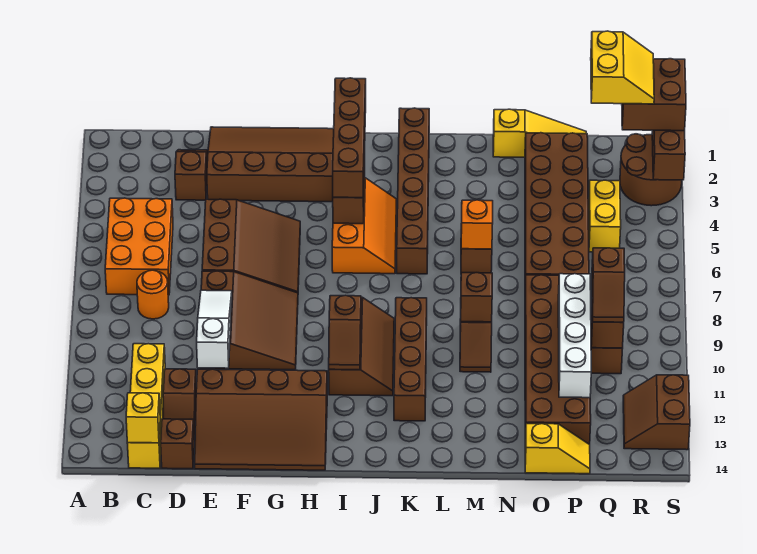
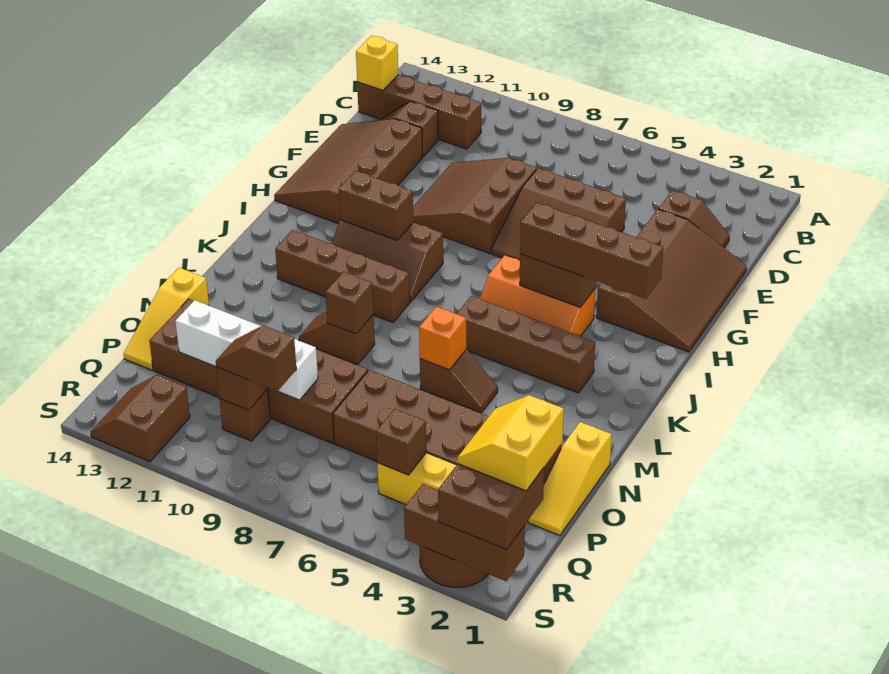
orange 2x3 brick [105,198,173,295] -> none
orange 1x1 round brick [137,270,169,319] -> none
yellow 1x4 brick [127,344,165,468] -> brown 1x4 brick [357,75,481,149]
brown 1x1 brick [161,419,194,469] -> brown 1x1 brick moved to [376,409,426,475]
brown 3x3 slope [200,271,298,370] -> brown 3x3 slope turned to [413,158,537,253]
white 1x3 slope [197,290,232,368] -> none
brown 1x2 slope [329,295,361,370] -> brown 1x2 brick [339,171,413,240]
brown 1x6 brick [397,108,429,274] -> brown 1x4 brick [457,296,595,393]
yellow 1x2 slope [525,423,590,474] -> yellow 1x3 slope [124,268,209,370]
yellow 2x2 slope [591,31,654,104] -> yellow 2x2 slope turned to [458,395,564,491]
brown 2x2 slope [623,375,690,450] -> brown 2x2 slope turned to [91,375,190,462]

